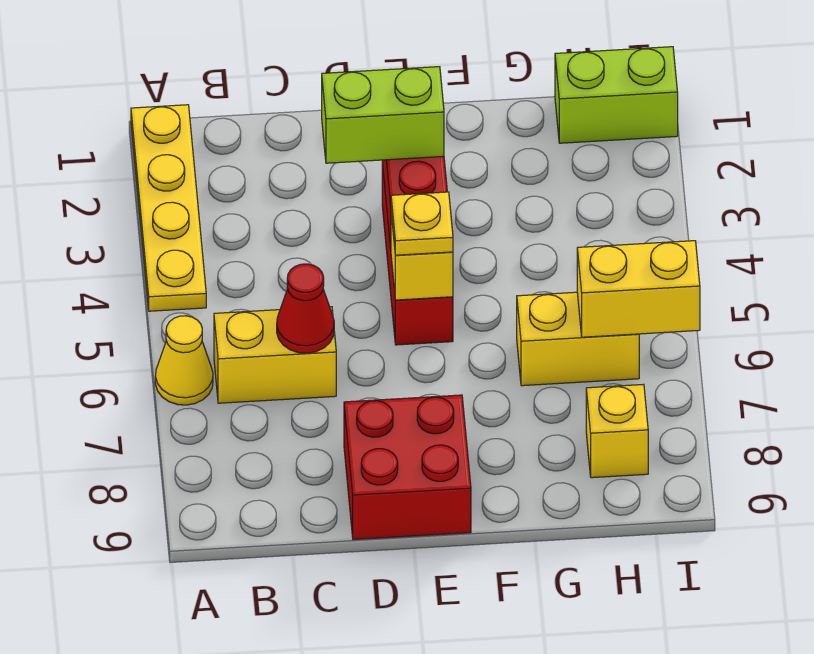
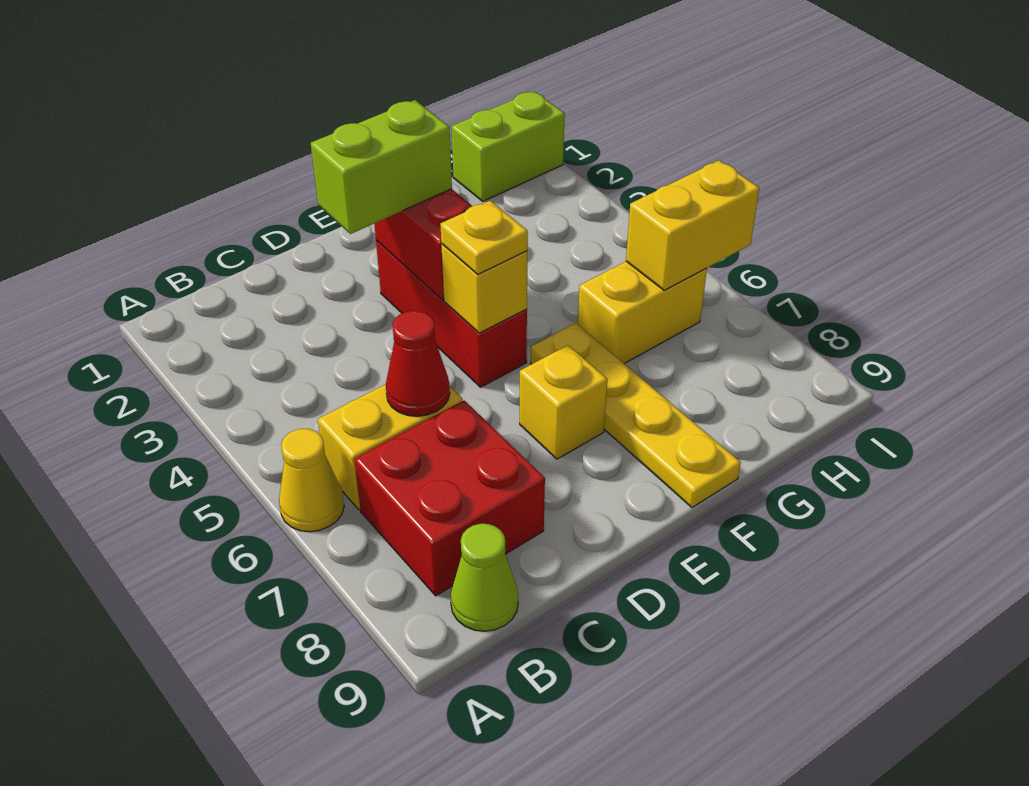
yellow 1x4 plate [131,105,206,311] -> yellow 1x4 plate moved to [531,323,741,508]
none -> lime 1x1 cone [450,524,518,631]
red 2x2 brick [344,395,471,539] -> red 2x2 brick moved to [354,400,545,596]
yellow 1x1 brick [586,384,648,478] -> yellow 1x1 brick moved to [520,345,607,459]

